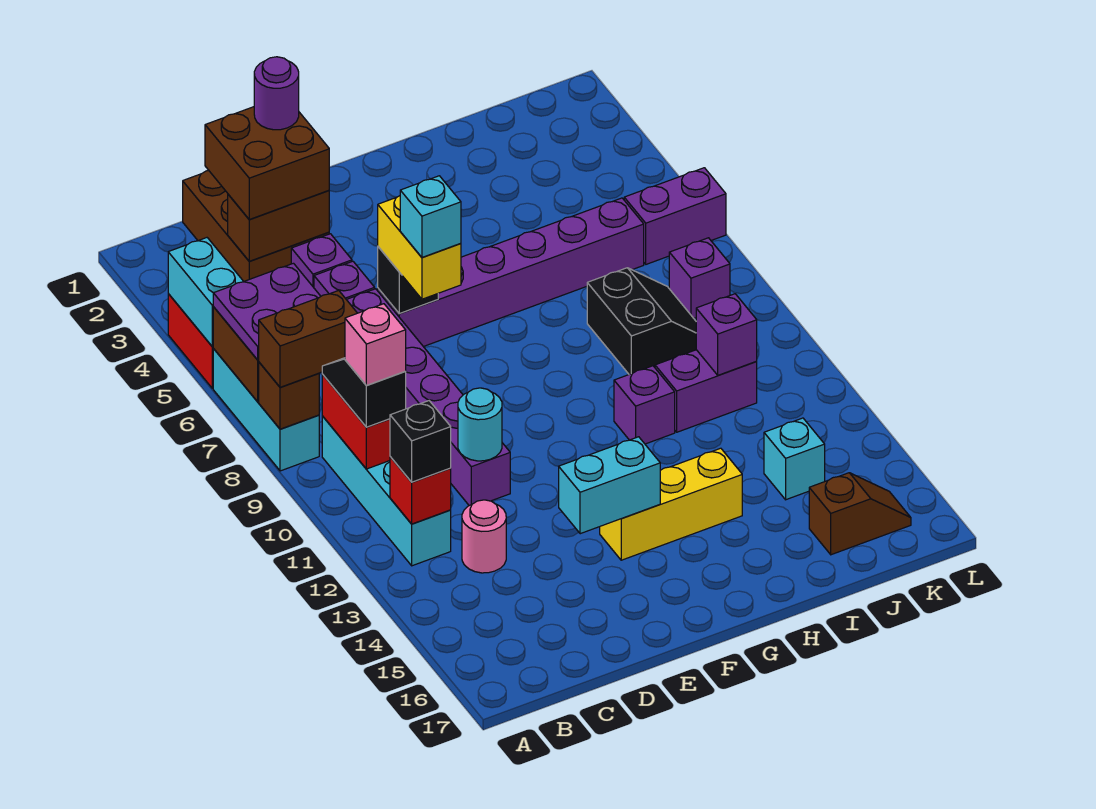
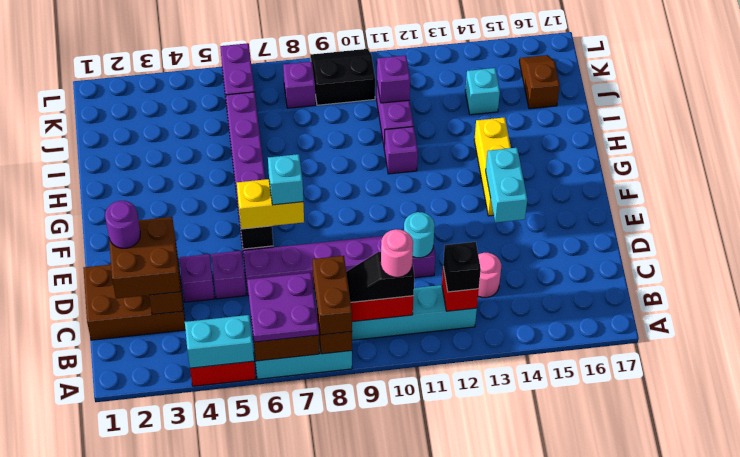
pink 1x1 brick [345,304,406,385] -> pink 1x1 round brick [381,229,413,277]
black 2x2 slope [587,268,696,374] -> black 2x2 slope moved to [310,49,375,105]

